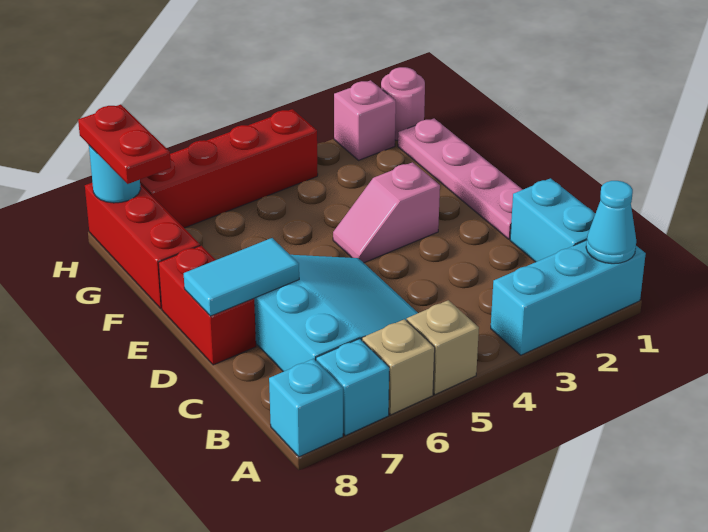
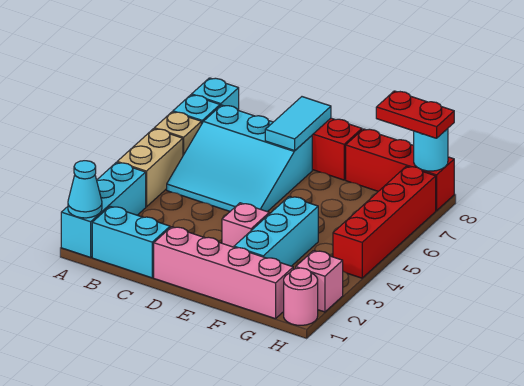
tan 1x1 brick [407,300,479,394] -> tan 1x2 brick [117,129,183,207]
pink 1x4 plate [398,119,523,239] -> pink 1x4 brick [154,227,293,319]
none -> cyan 1x3 brick [234,197,318,266]

